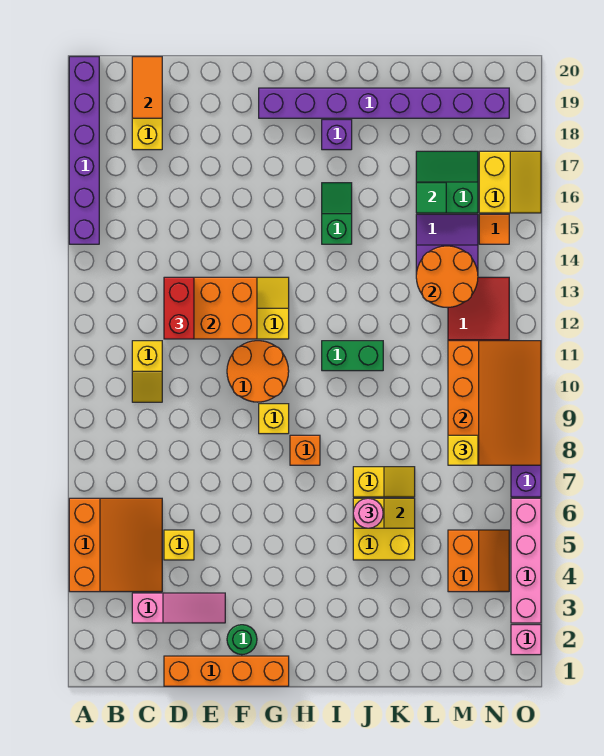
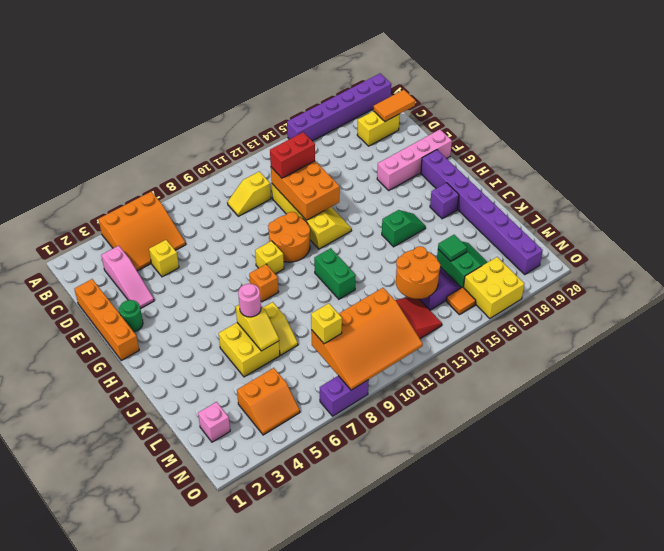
yellow 2x2 slope [479,151,541,213] -> yellow 2x2 brick [463,257,524,319]
pink 1x1 brick [511,625,541,655] -> pink 1x1 brick moved to [198,402,230,442]
pink 1x4 brick [511,498,541,623] -> pink 1x4 brick moved to [377,130,452,190]

